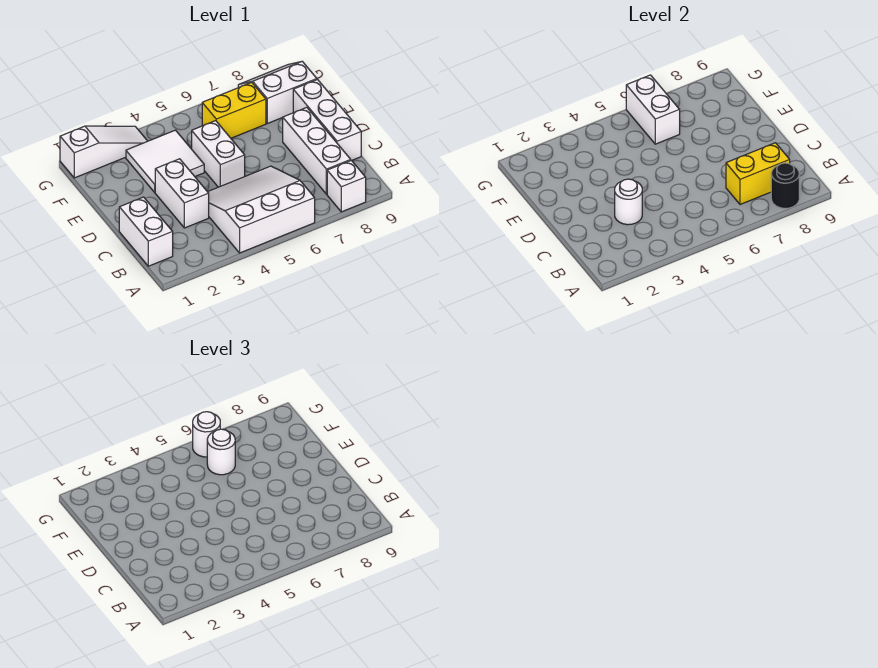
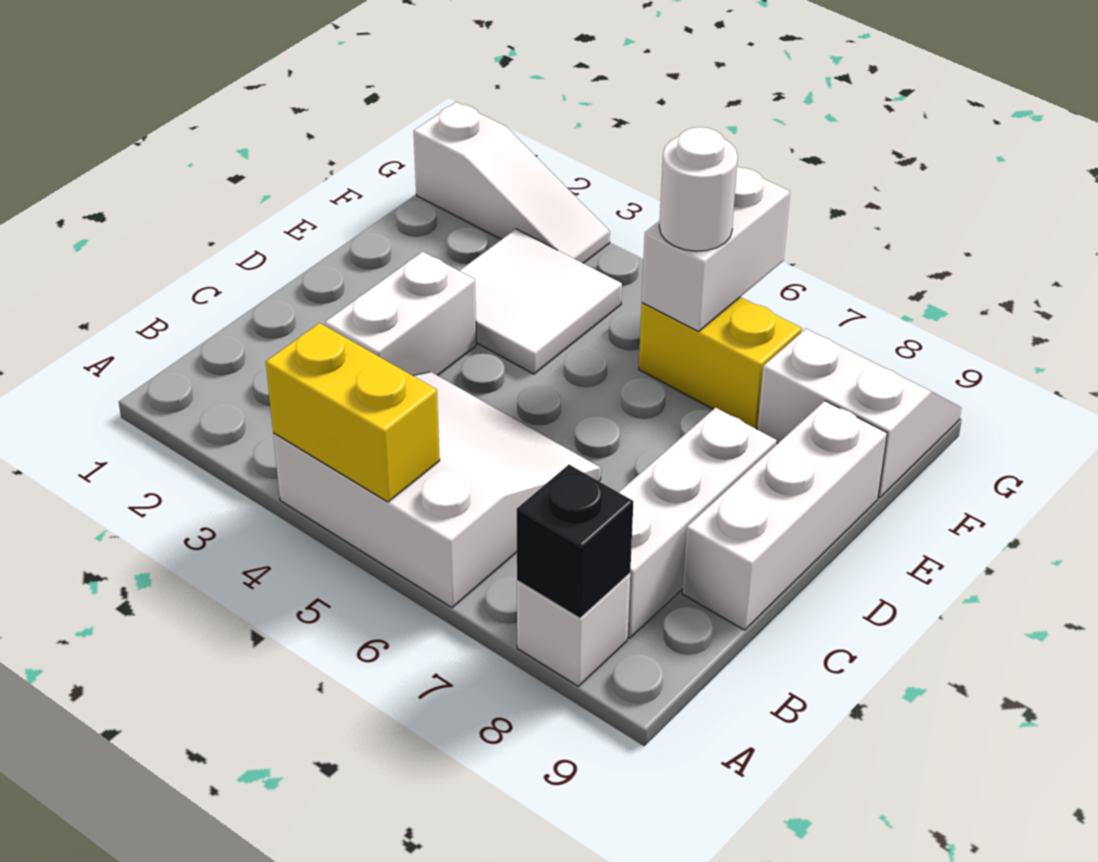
black 1x1 round brick [771,163,799,208] -> black 1x1 brick [517,465,633,618]
white 1x2 brick [119,197,173,266] -> none
yellow 1x2 brick [726,143,790,205] -> yellow 1x2 brick moved to [266,323,440,502]
white 1x1 round brick [615,179,642,225] -> none
white 1x2 brick [192,121,245,187] -> none
white 1x1 round brick [193,412,220,457] -> none

